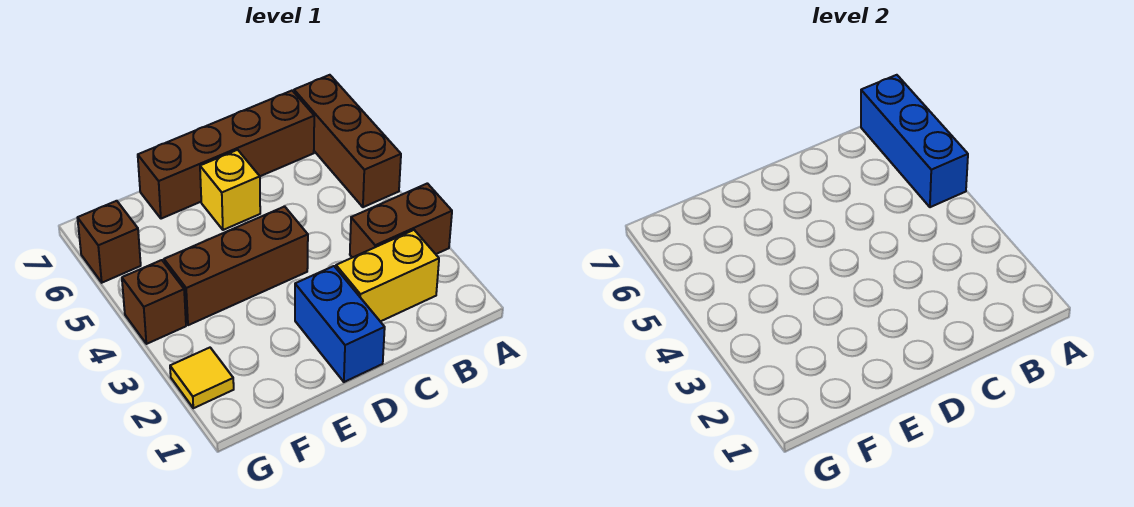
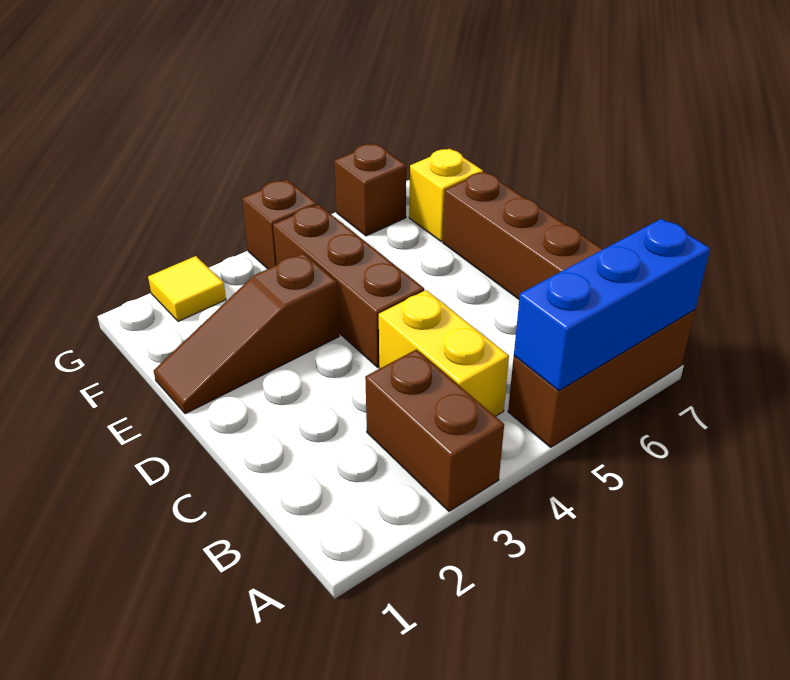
yellow 1x2 brick [336,230,439,322] -> yellow 1x2 brick moved to [379,290,509,416]
blue 1x2 brick [295,266,385,382] -> none
yellow 1x1 brick [200,150,260,230] -> yellow 1x1 brick moved to [409,149,483,242]
none -> brown 1x3 slope [154,253,339,414]

